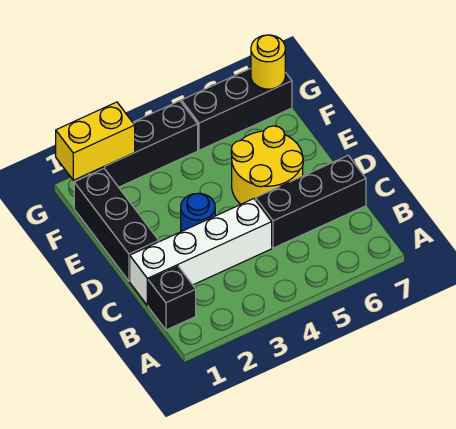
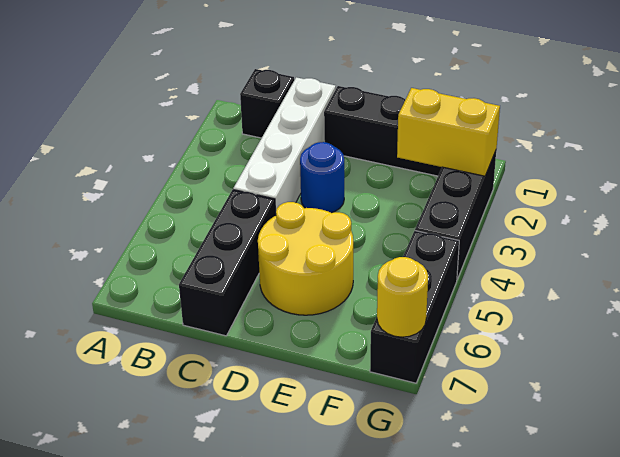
yellow 1x2 brick [56,102,135,180] -> yellow 1x2 brick turned to [397,88,500,176]

